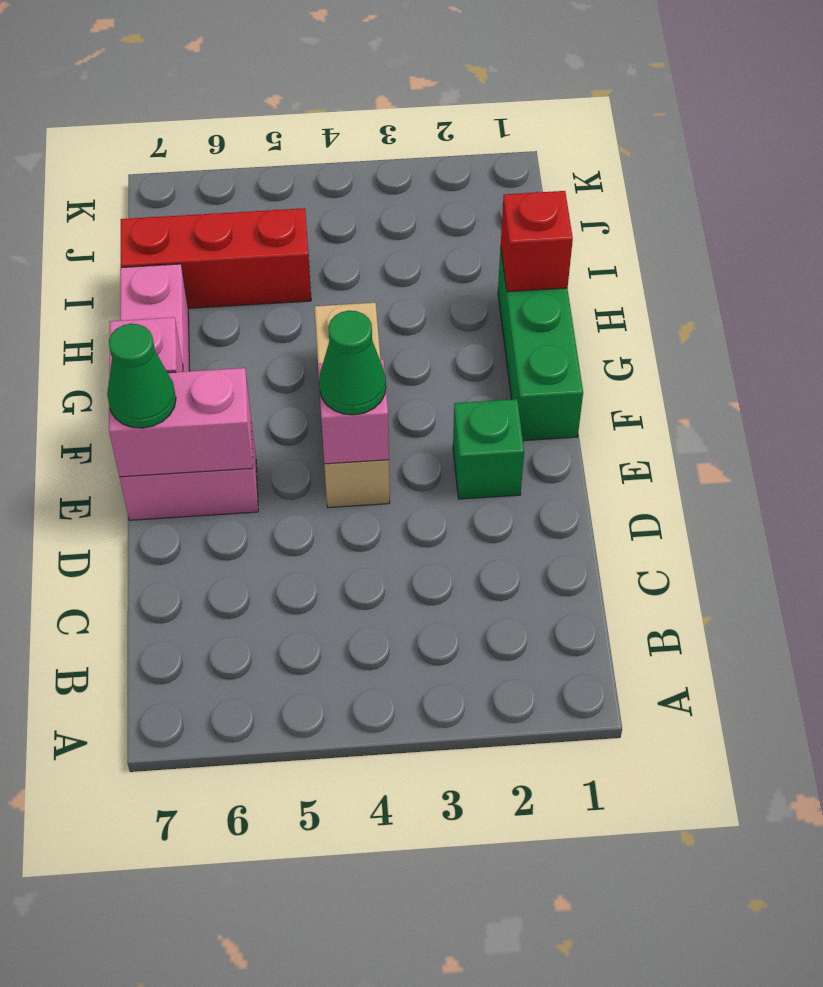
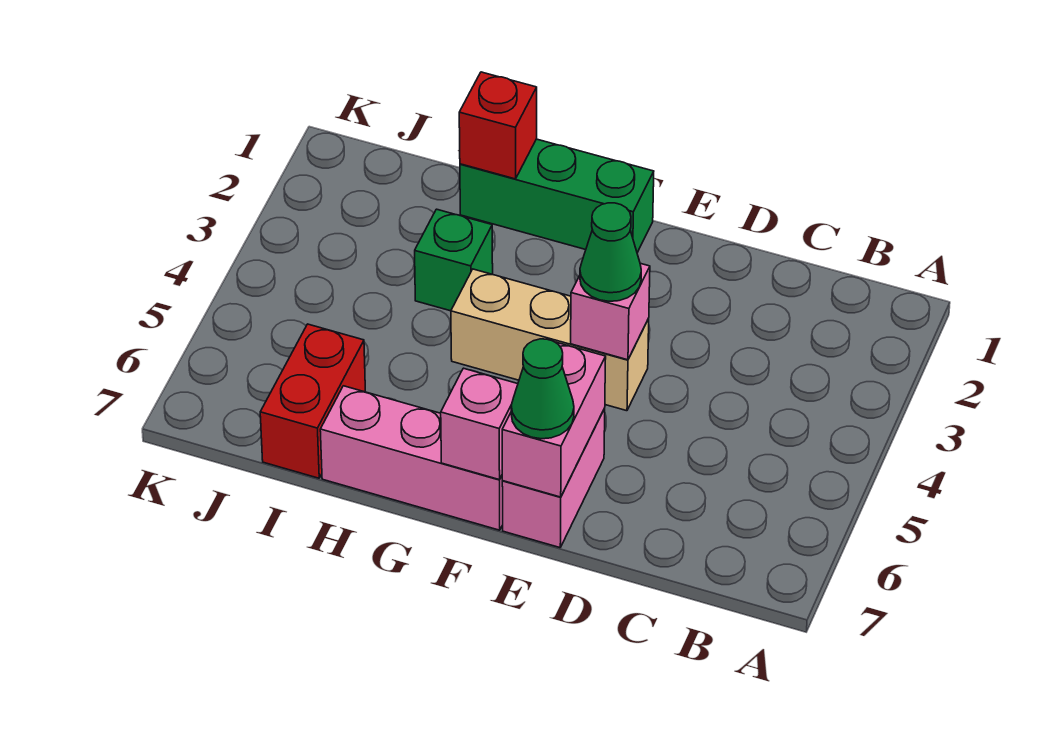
green 1x1 brick [453,399,524,499] -> green 1x1 brick moved to [415,209,493,311]
red 1x3 brick [120,208,311,308] -> red 1x2 brick [260,324,365,478]

